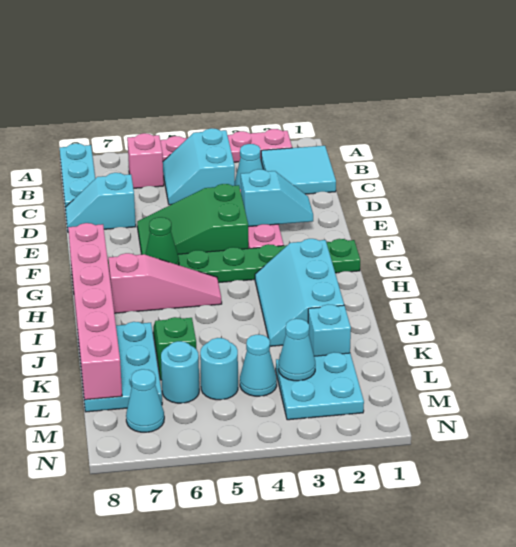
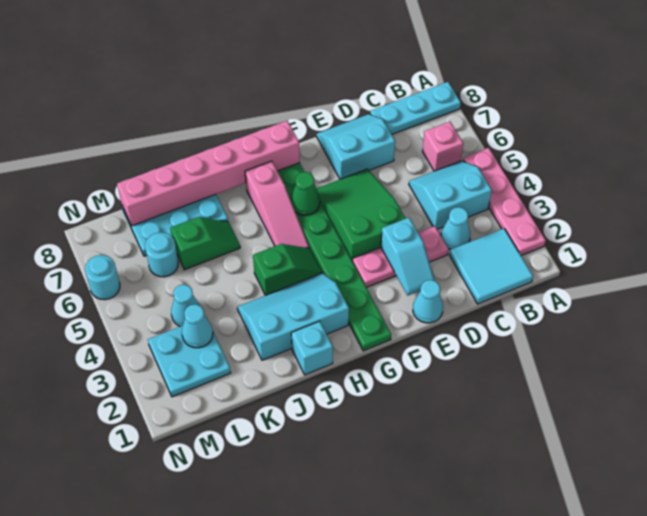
cyan 1x2 slope [65,173,136,232] -> cyan 2x2 slope [317,114,395,179]
none -> green 1x2 slope [253,244,322,295]
cyan 1x1 brick [308,305,351,356] -> cyan 1x1 brick moved to [291,321,333,375]
cyan 1x1 round brick [200,338,238,400] -> cyan 1x1 round brick moved to [85,255,120,300]
cyan 1x1 cone [126,369,164,432] -> cyan 1x1 cone moved to [413,280,443,323]

